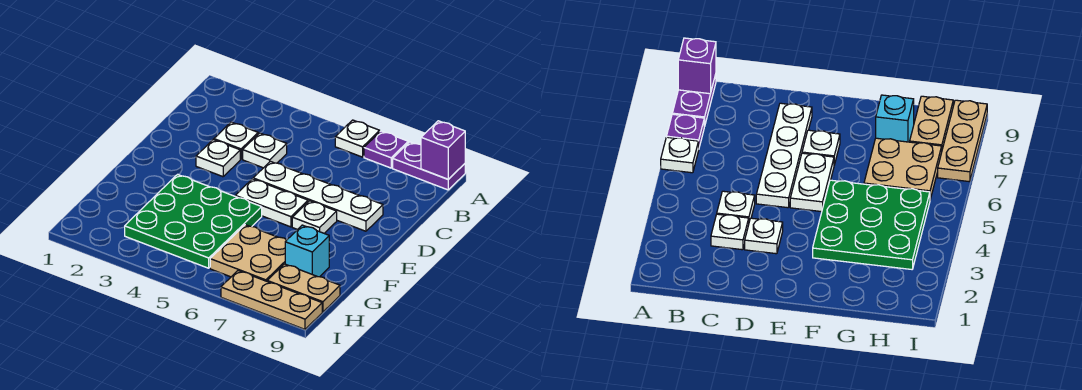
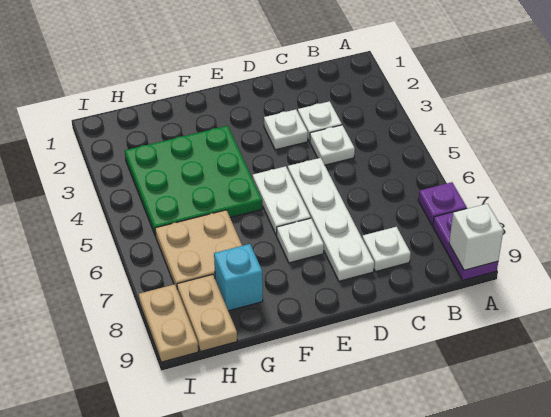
white 1x1 plate [335,120,380,157] -> white 1x1 plate moved to [362,227,411,272]
purple 1x1 brick [421,121,465,179] -> white 1x1 brick [449,204,503,270]
tan 1x3 plate [221,271,322,329] -> tan 1x2 plate [139,284,198,362]

